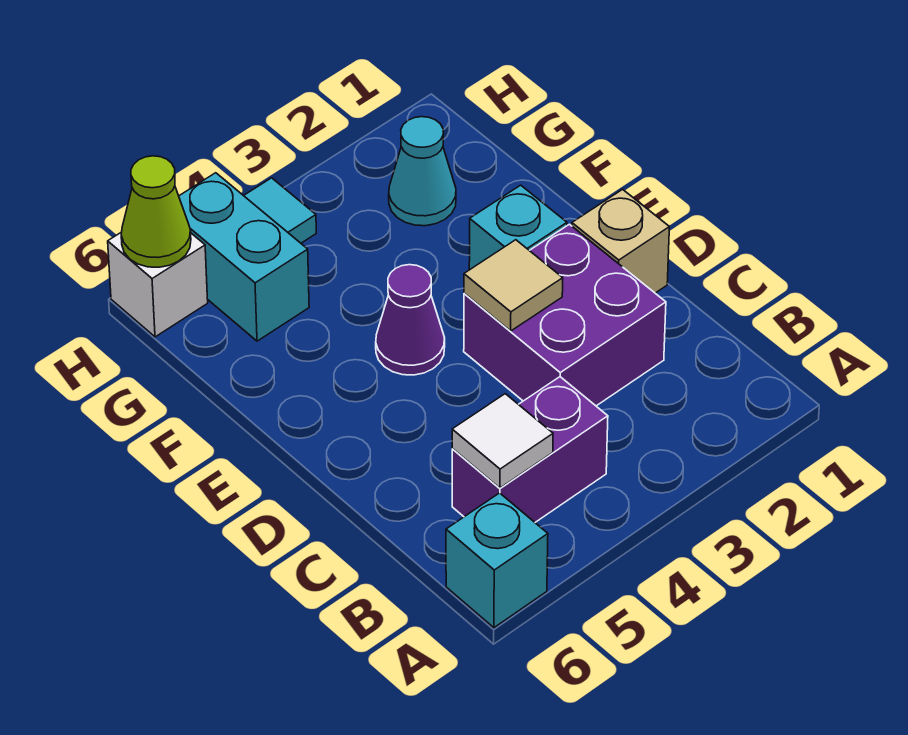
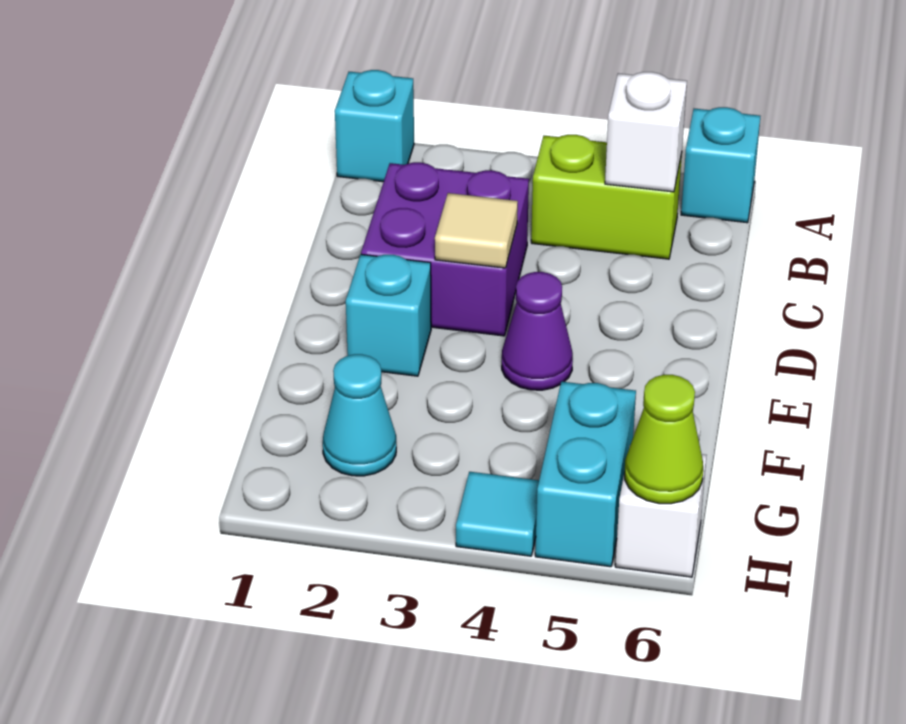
none -> cyan 1x1 brick [335,70,414,182]
purple 1x2 brick [452,377,608,522] -> lime 1x2 brick [531,135,682,259]
white 1x1 tile [452,394,553,488] -> white 1x1 brick [605,72,687,192]
tan 1x1 brick [572,189,669,293] -> none

